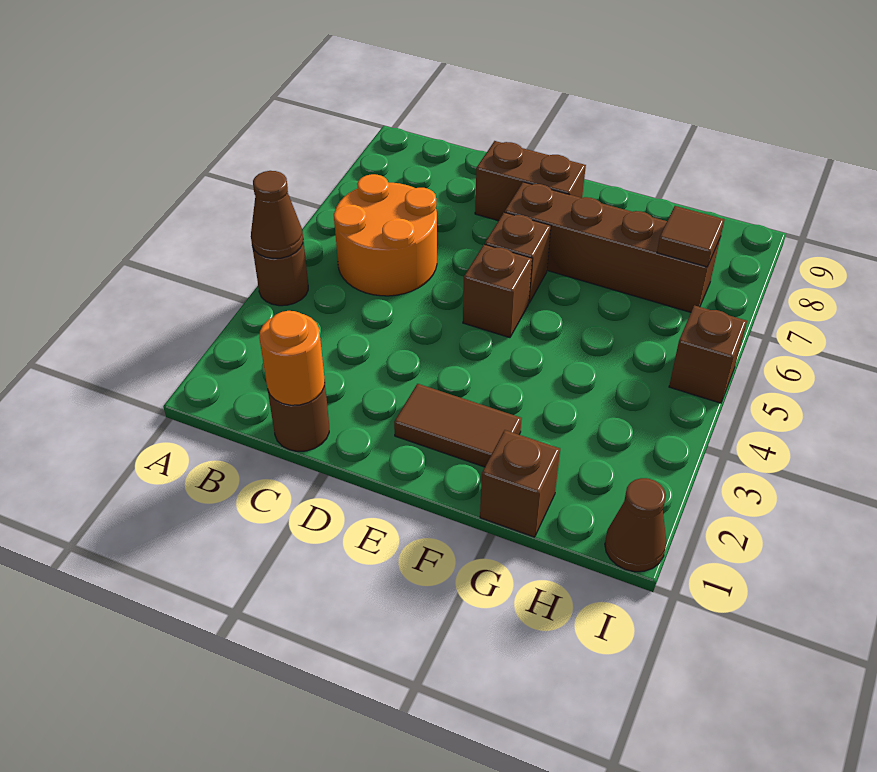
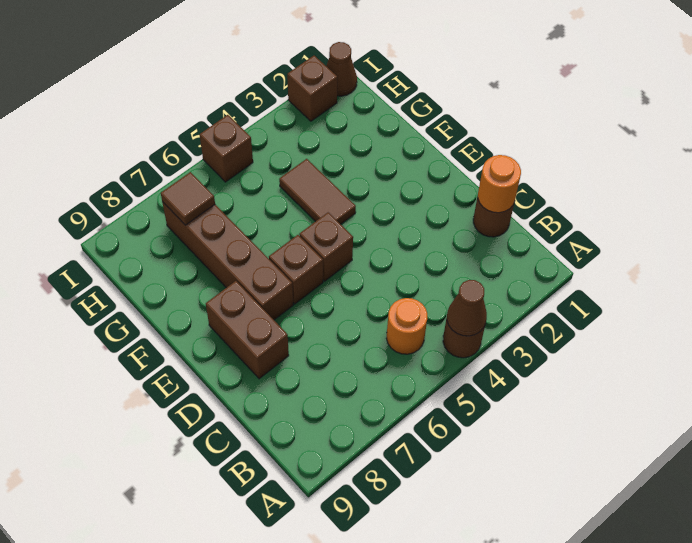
orange 2x2 round brick [334,174,437,296] -> orange 1x1 round brick [386,298,427,354]
brown 1x2 tile [394,384,522,467] -> brown 1x2 tile moved to [279,159,356,224]
brown 1x1 brick [480,430,560,537] -> brown 1x1 brick moved to [287,56,337,121]

